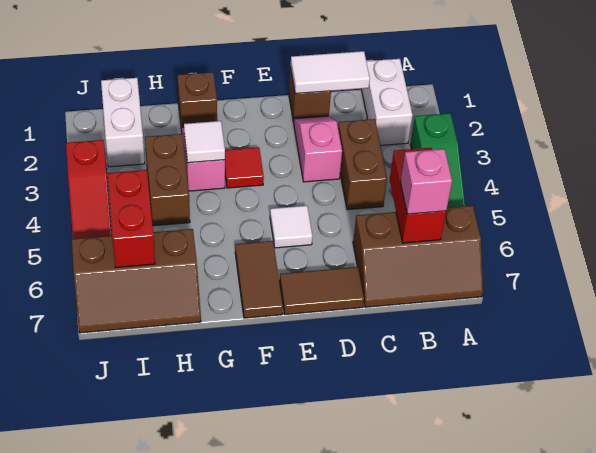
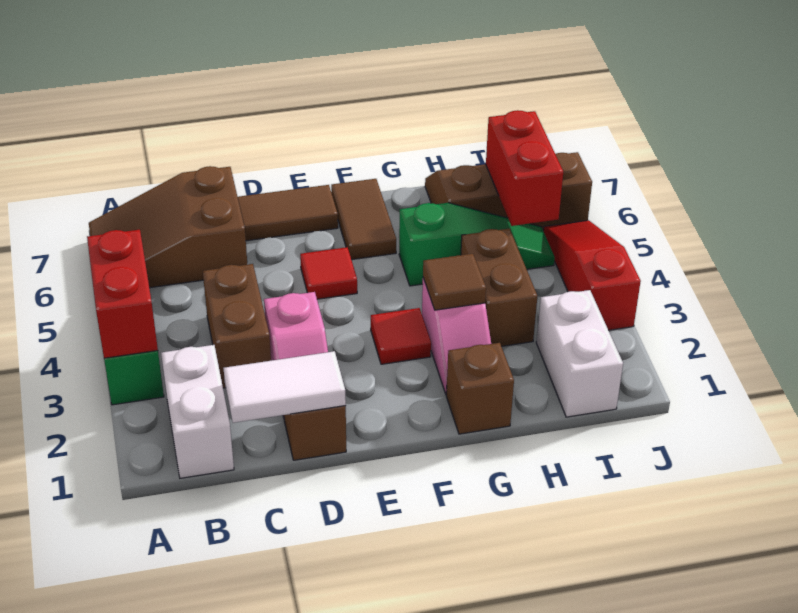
brown 2x3 slope [353,206,483,307] -> brown 2x3 slope turned to [89,166,247,288]
red 1x2 brick [390,148,446,243] -> red 1x2 brick moved to [87,230,158,358]
pink 1x1 brick [401,149,452,214] -> none
white 1x1 tile [270,206,313,248] -> red 1x1 tile [300,247,357,299]
white 1x1 tile [184,121,225,163] -> brown 1x1 tile [423,254,486,310]
none -> green 1x3 slope [399,203,555,286]

